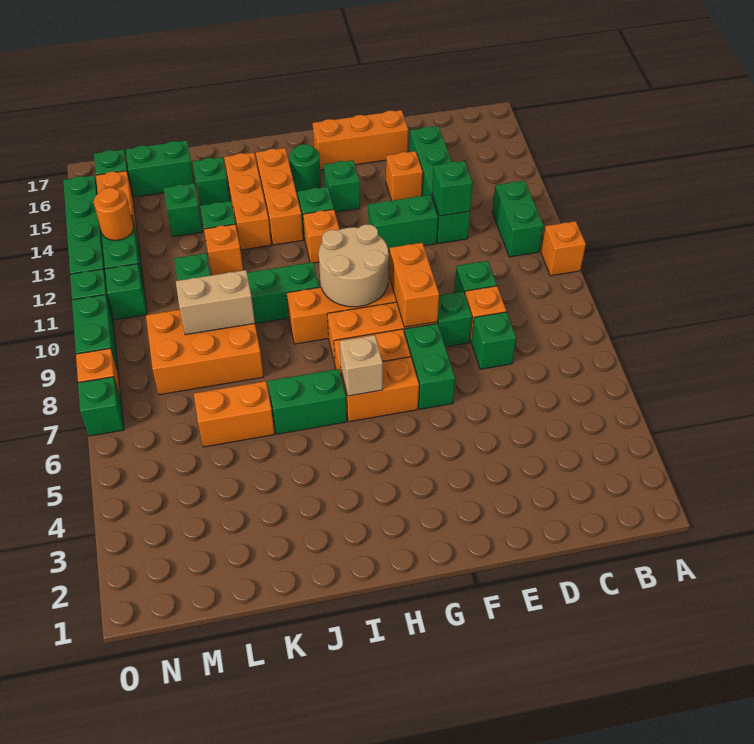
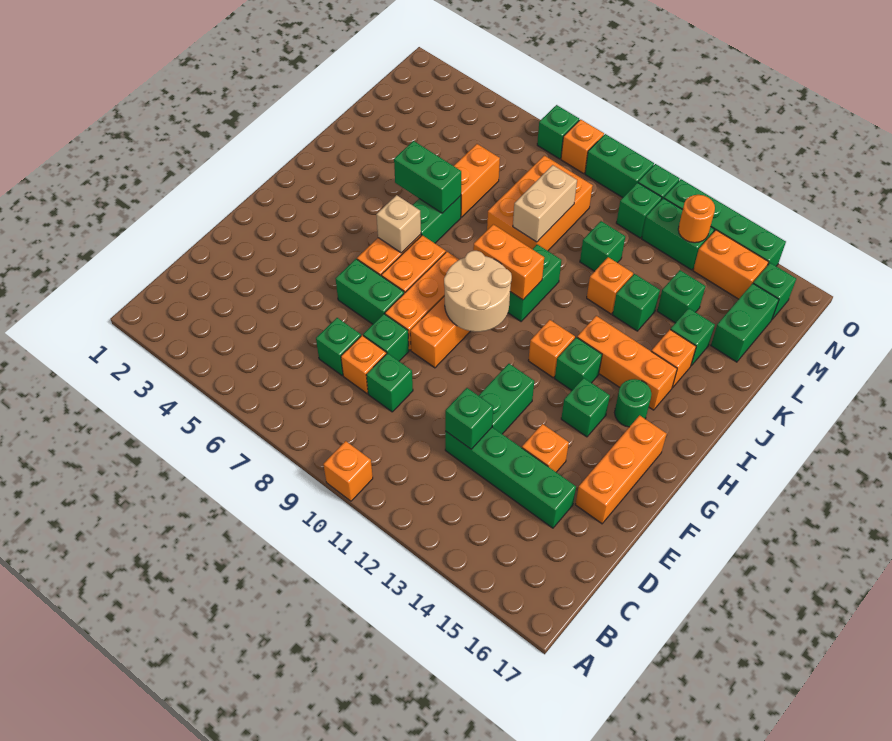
green 1x2 brick [492,181,543,257] -> green 1x2 brick moved to [394,141,461,213]
orange 1x2 brick [389,243,439,327] -> orange 1x2 brick moved to [473,224,544,300]
orange 1x3 brick [224,153,271,250] -> orange 1x1 brick [651,330,696,388]

